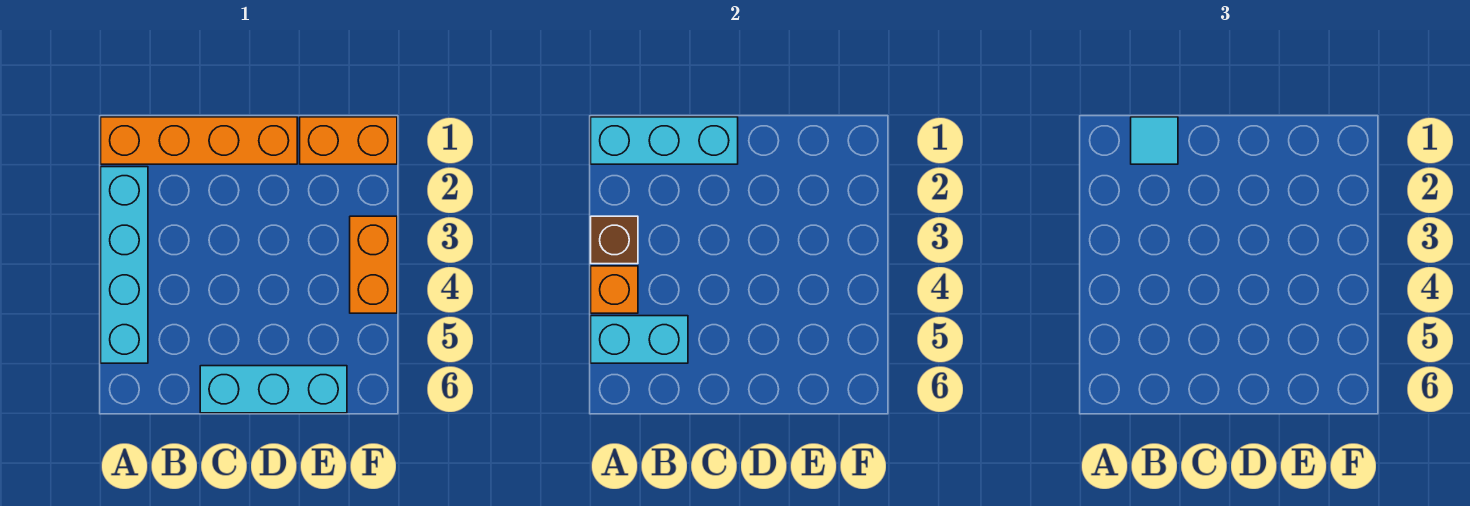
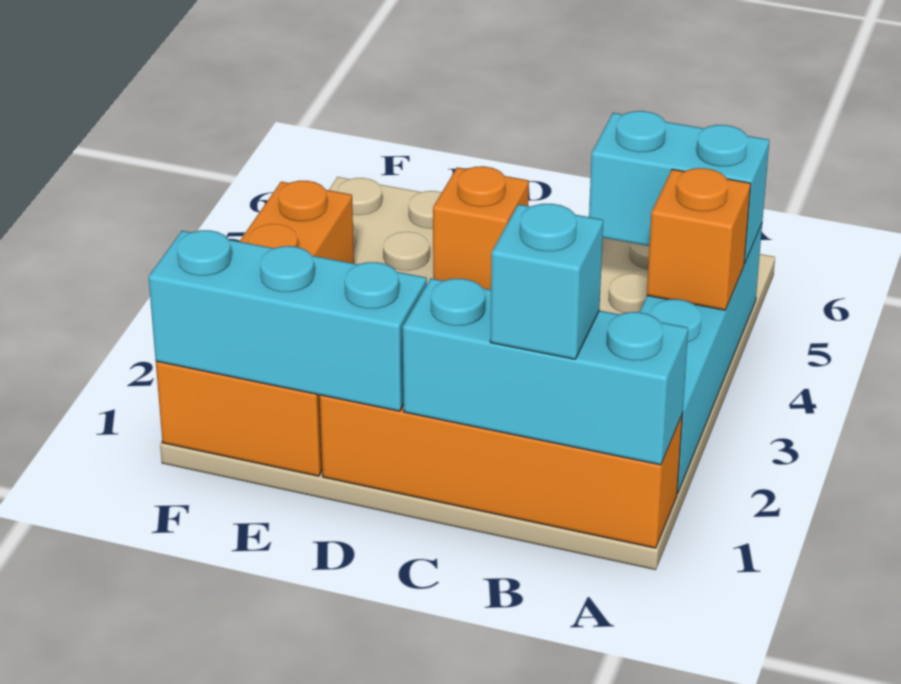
brown 1x1 brick [591,216,638,264] -> none
cyan 1x1 tile [1131,117,1178,164] -> cyan 1x1 brick [490,204,603,359]
cyan 1x3 brick [200,366,347,413] -> cyan 1x3 brick moved to [148,230,427,411]
none -> orange 1x1 brick [433,166,529,290]

